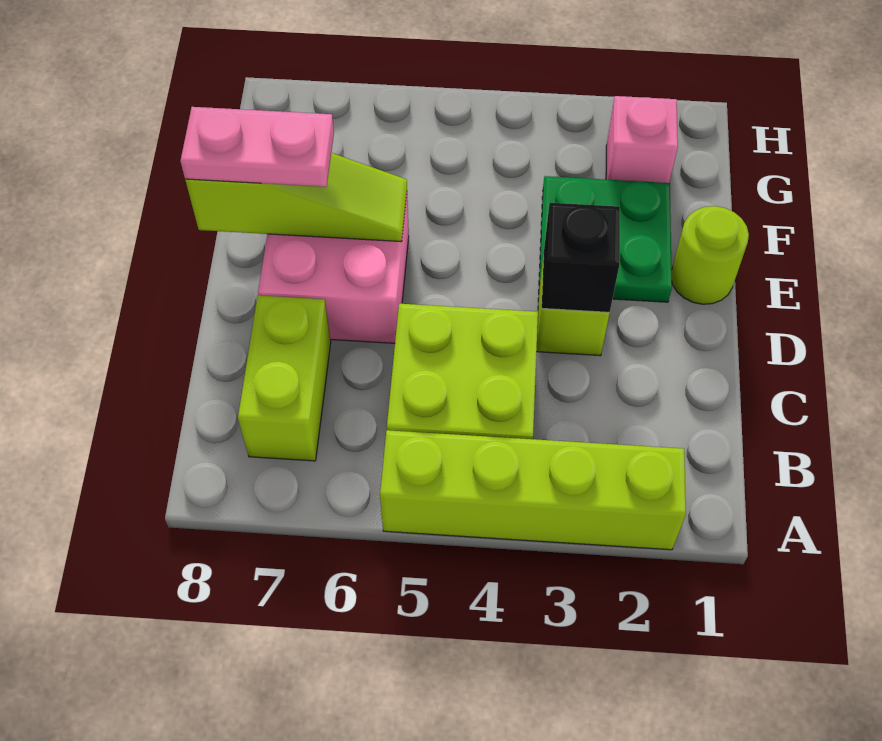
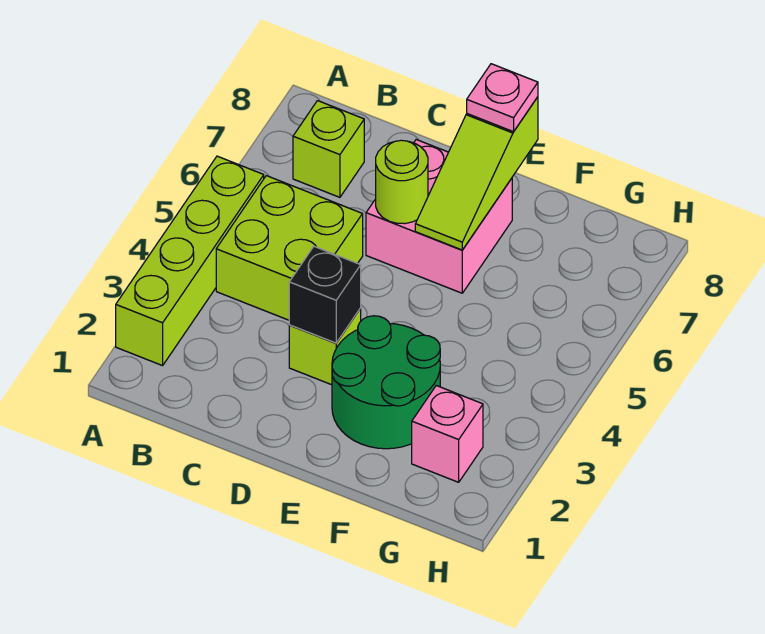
lime 1x2 brick [238,295,331,461] -> lime 1x1 brick [293,101,364,197]
lime 1x1 round brick [672,206,749,304] -> lime 1x1 round brick moved to [376,140,428,224]
green 2x2 plate [539,176,672,302] -> green 2x2 round brick [332,316,440,449]
pink 1x2 plate [180,107,334,187] -> pink 1x1 plate [467,64,538,132]

